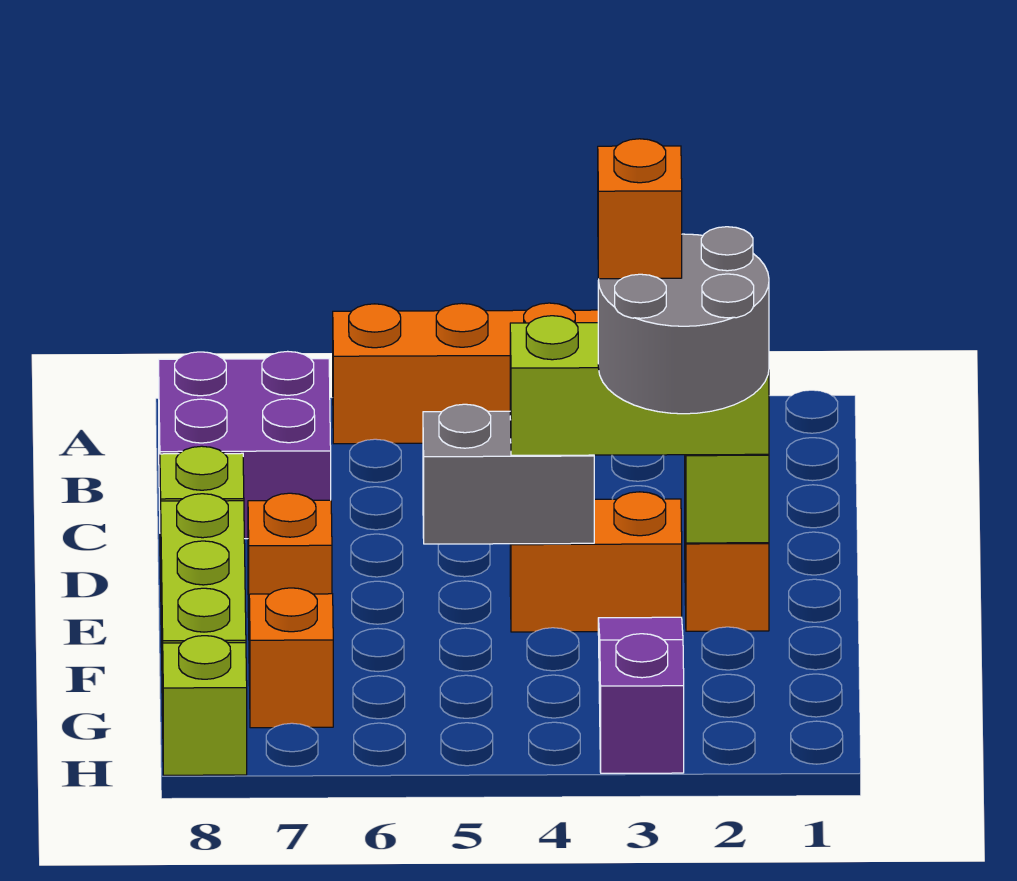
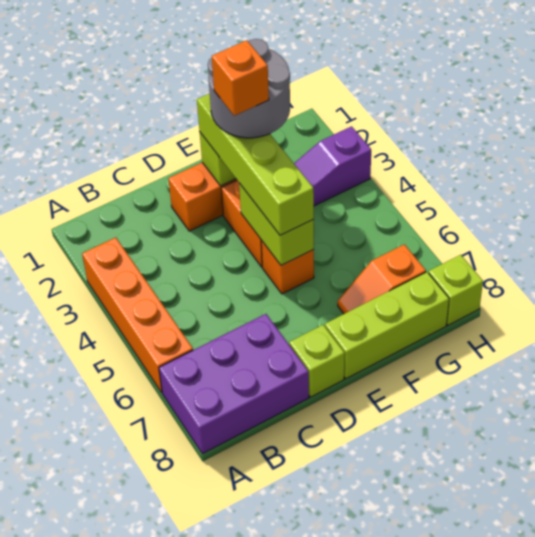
purple 2x2 brick [159,351,331,539] -> purple 2x3 brick [159,314,309,454]
lime 1x3 brick [510,316,769,455] -> lime 1x4 brick [197,93,314,235]
grey 1x2 brick [423,404,594,544] -> lime 1x2 brick [239,183,314,265]
orange 1x1 brick [248,493,332,617] -> orange 1x1 brick moved to [261,240,314,294]

